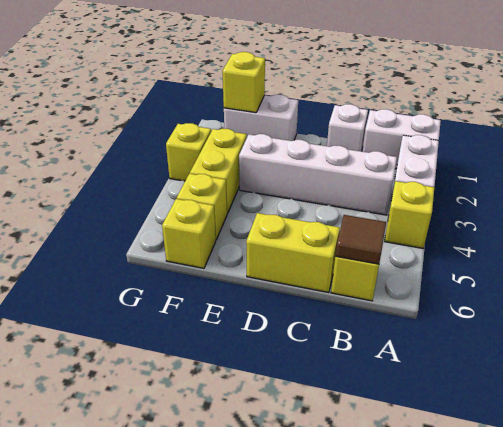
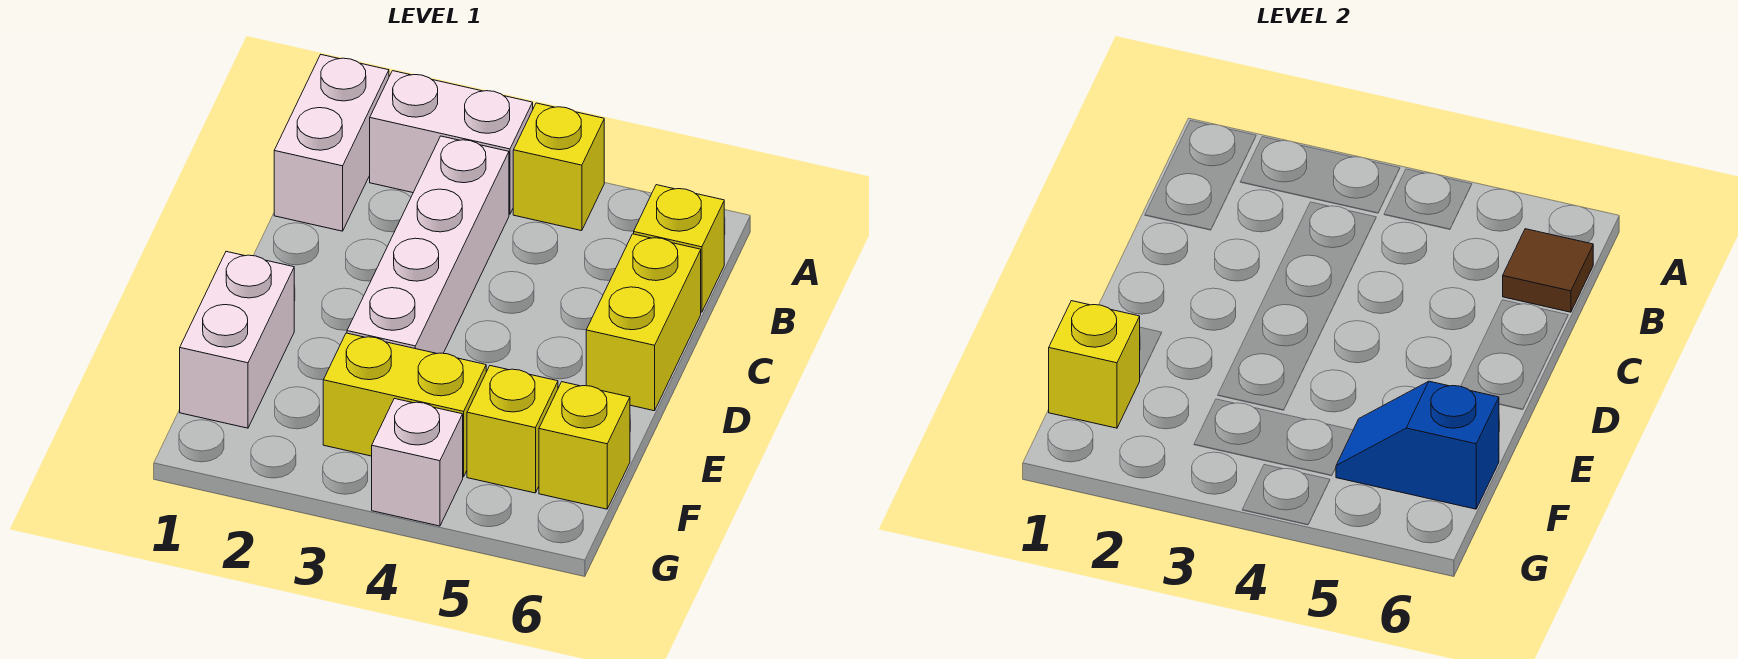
white 1x1 brick [327,104,368,152] -> white 1x1 brick moved to [372,399,463,526]
none -> blue 1x2 slope [1336,381,1499,509]
yellow 1x1 brick [166,123,211,181] -> none

